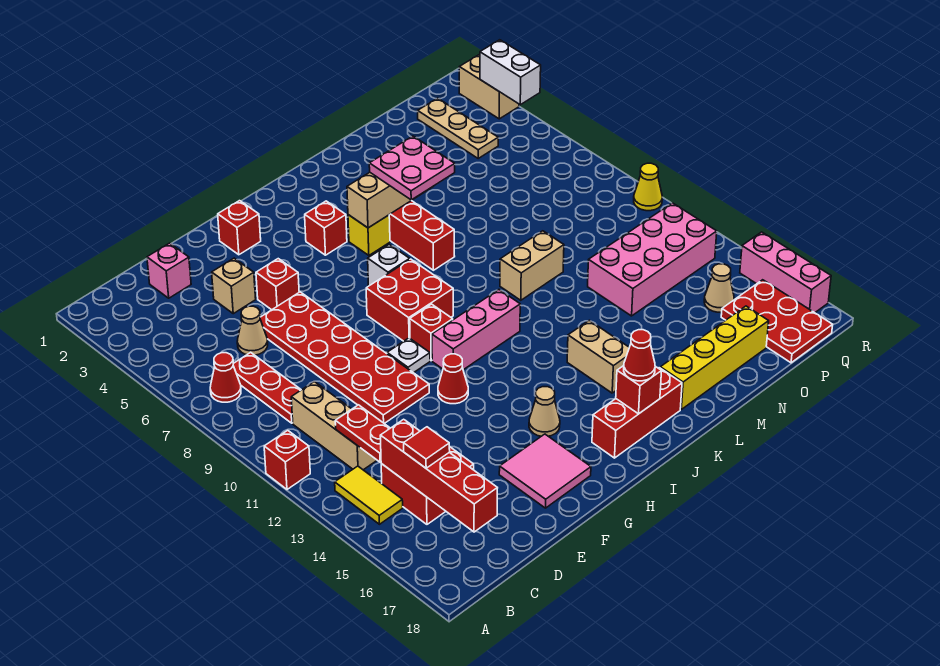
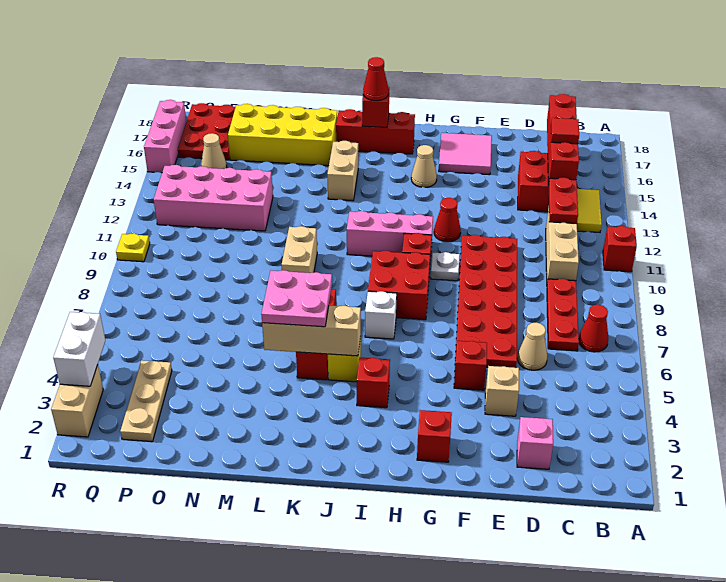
tan 1x2 brick [500,231,564,300] -> tan 1x2 brick turned to [282,226,317,273]
yellow 1x4 brick [660,306,769,409] -> yellow 2x4 brick [228,104,337,166]
yellow 1x1 cone [634,163,662,211] -> yellow 1x1 plate [116,233,150,262]

